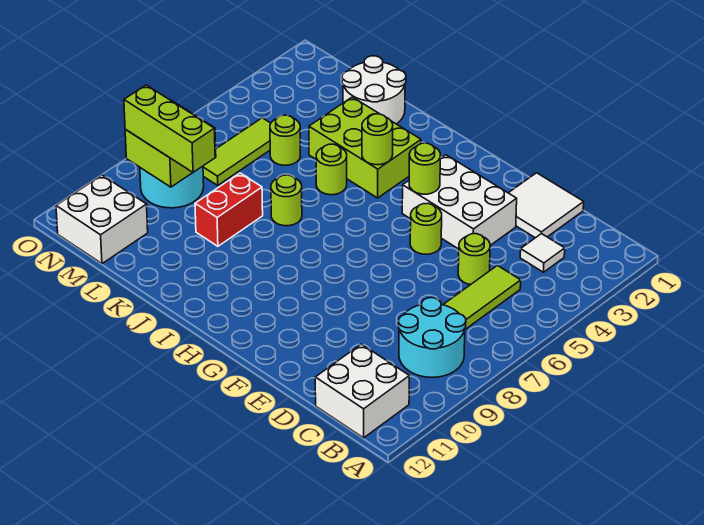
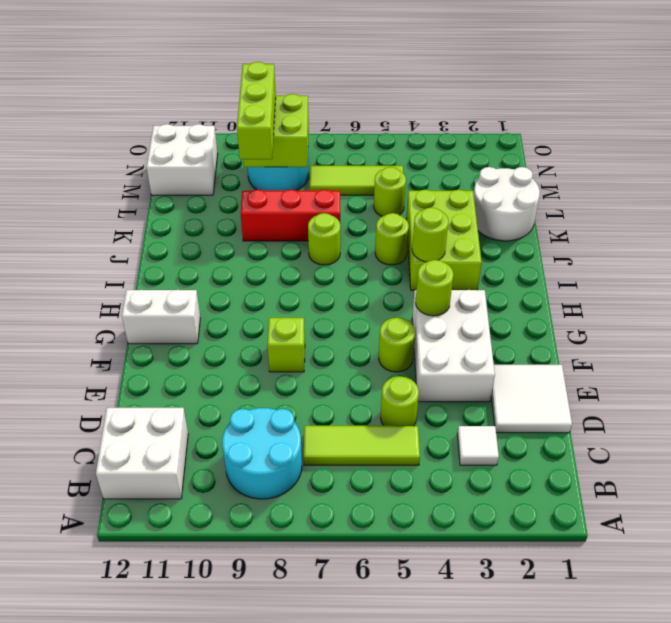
none -> lime 1x1 brick [268,318,305,372]
none -> white 1x2 brick [122,290,200,344]
red 1x2 brick [195,173,263,246] -> red 1x3 brick [240,190,340,241]

